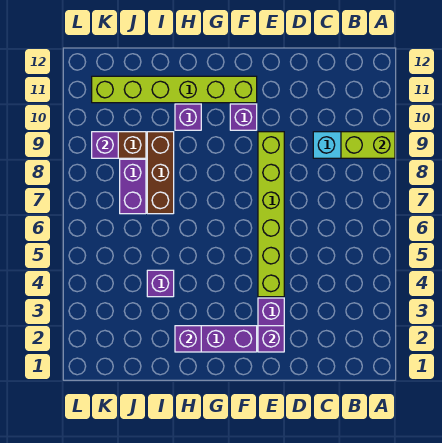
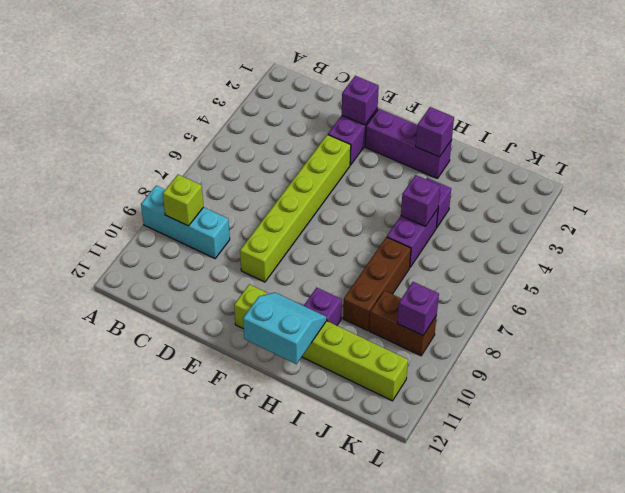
lime 1x2 brick [341,132,395,158] -> lime 1x1 brick [163,175,204,226]
purple 1x1 brick [230,104,257,130] -> purple 1x1 brick moved to [401,175,440,227]
none -> cyan 2x2 slope [243,292,327,364]
purple 1x2 brick [120,159,146,214] -> purple 1x2 brick moved to [387,209,438,267]

